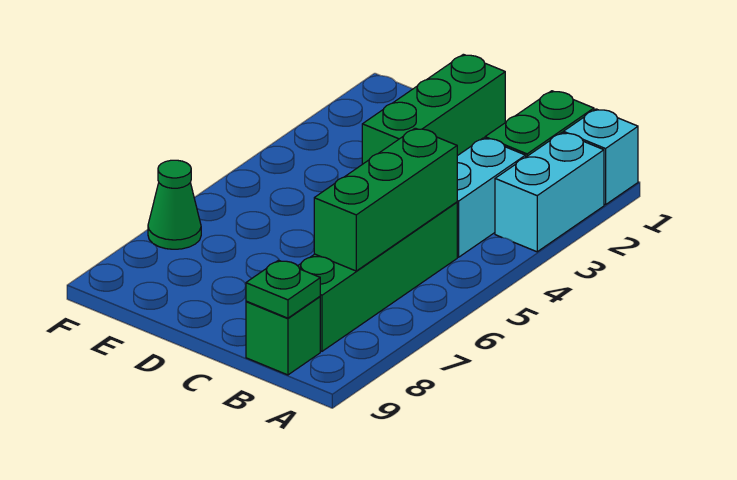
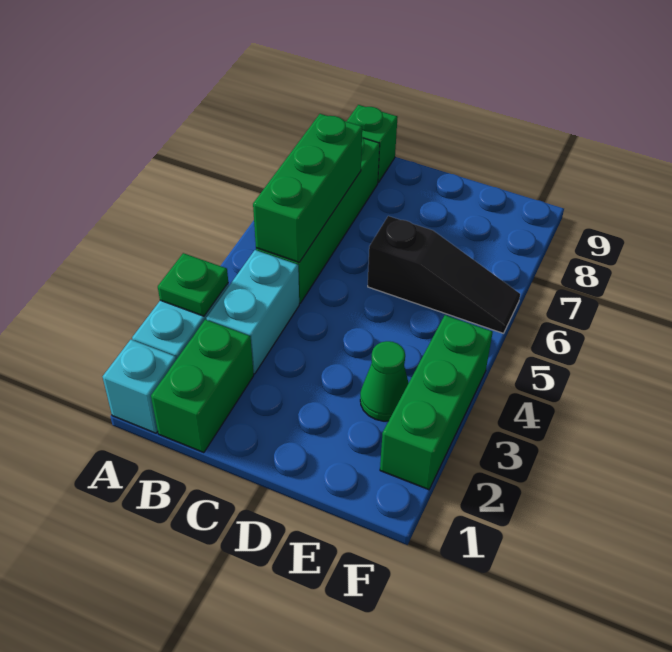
green 1x1 plate [246,260,320,318] -> green 1x1 plate moved to [158,253,228,316]
green 1x3 brick [362,54,505,164] -> green 1x3 brick moved to [380,315,493,490]
none -> black 1x3 slope [368,216,520,333]
green 1x1 cone [148,160,201,249] -> green 1x1 cone moved to [360,341,408,421]

